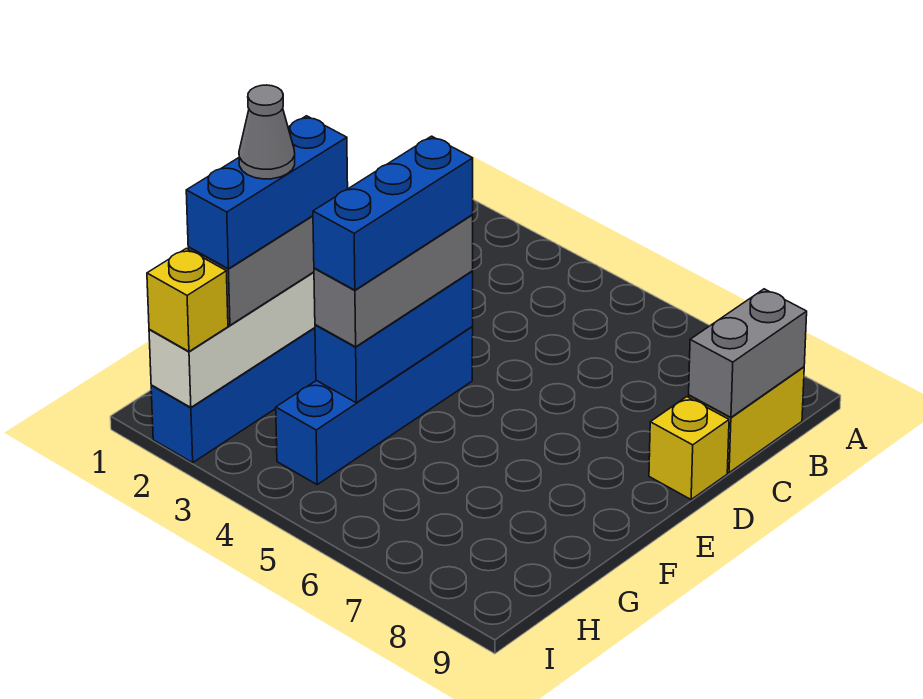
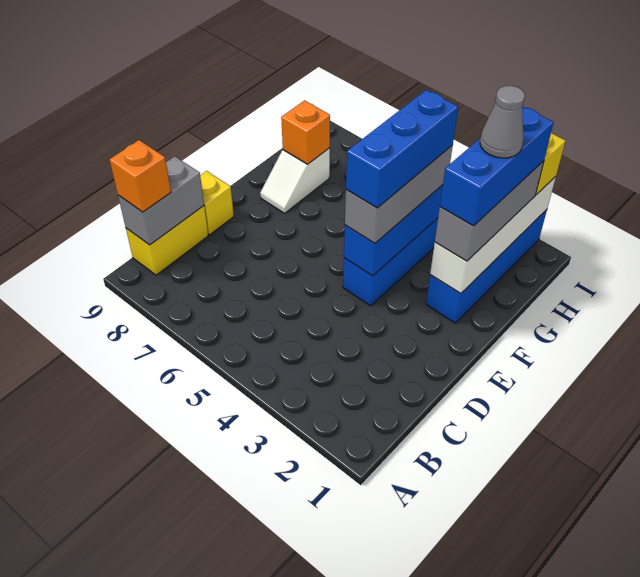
none -> orange 1x1 brick [110,140,171,212]
none -> white 1x2 slope [260,148,330,213]
none -> orange 1x1 brick [281,100,330,164]

